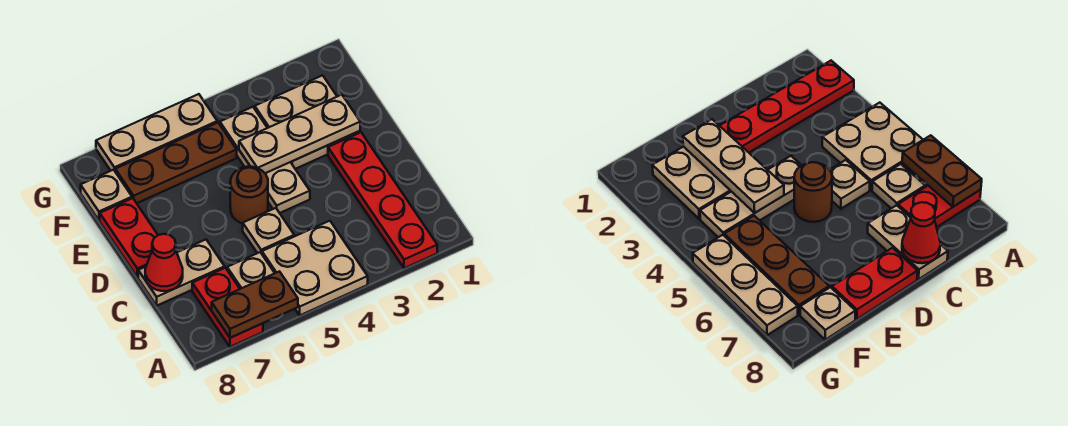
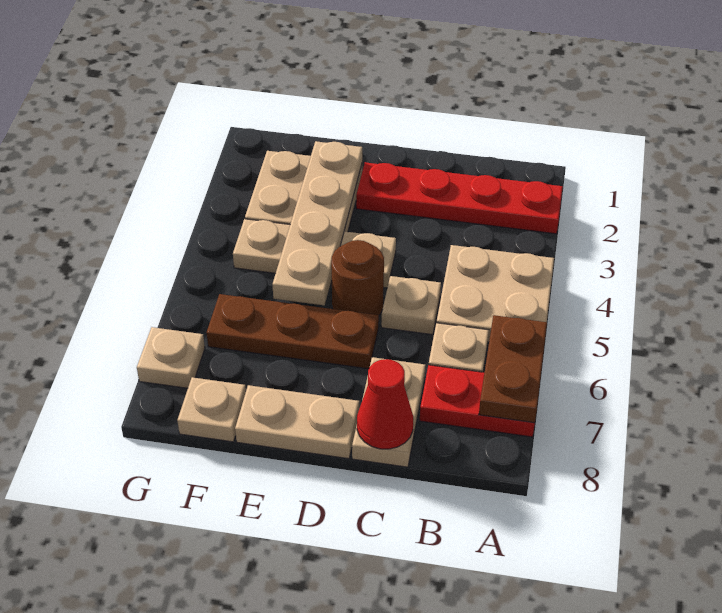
red 1x2 plate [100,198,158,277] -> tan 1x2 plate [235,385,359,459]
tan 1x3 plate [239,95,360,173] -> tan 1x4 plate [272,141,362,305]
brown 1x3 plate [115,123,237,203] -> brown 1x3 plate turned to [207,294,379,369]
tan 1x3 plate [96,94,217,171] -> tan 1x1 plate [137,327,205,388]

